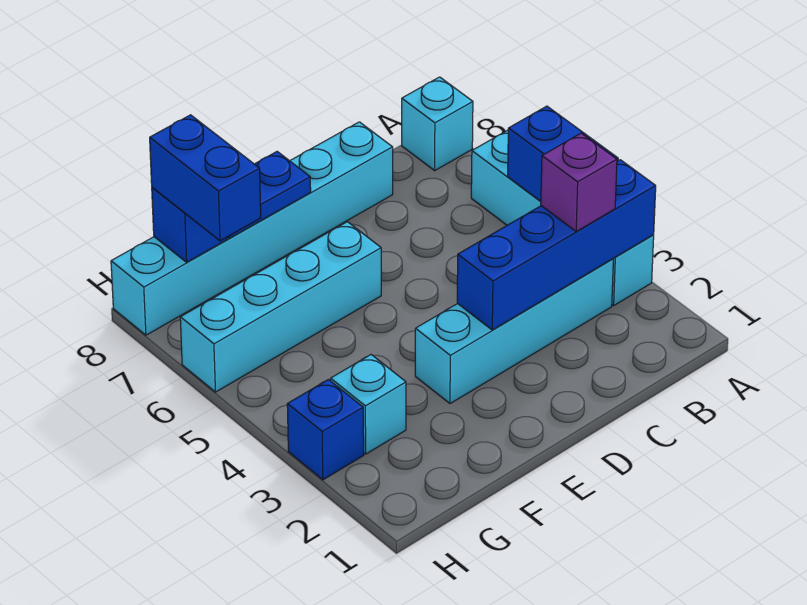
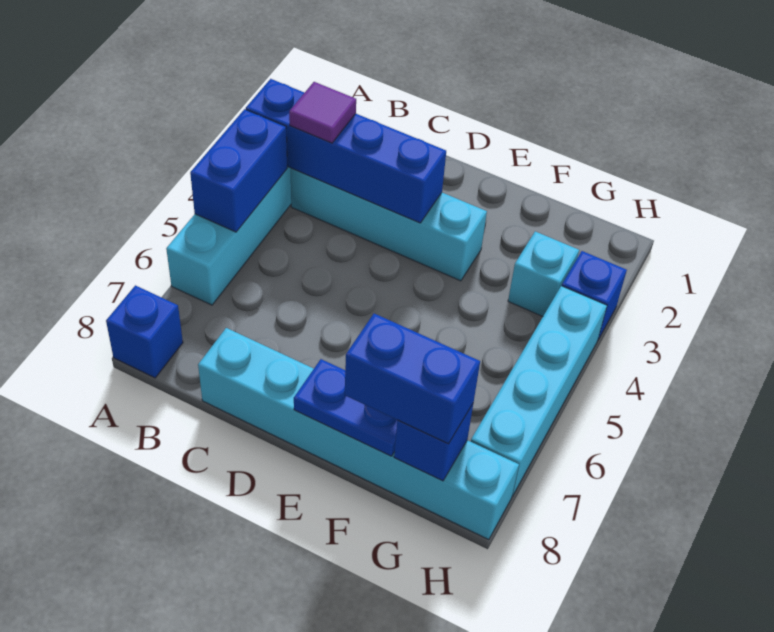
cyan 1x1 brick [402,77,473,170] -> blue 1x1 brick [106,285,183,378]
purple 1x1 brick [541,133,617,231] -> purple 1x1 tile [289,82,356,143]
cyan 1x4 brick [180,222,381,392] -> cyan 1x4 brick turned to [471,286,607,496]
blue 1x2 brick [150,115,261,241] -> blue 1x2 brick turned to [345,314,480,444]

